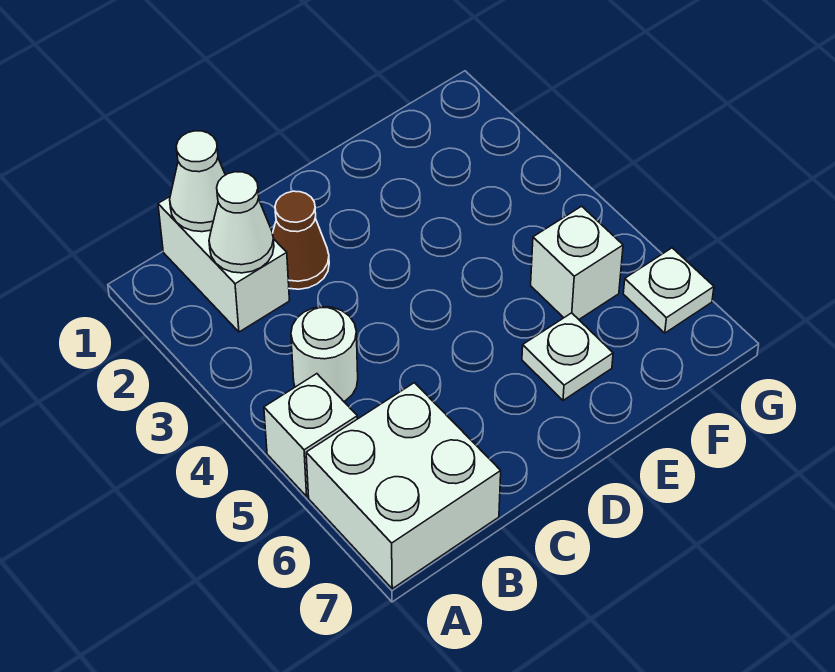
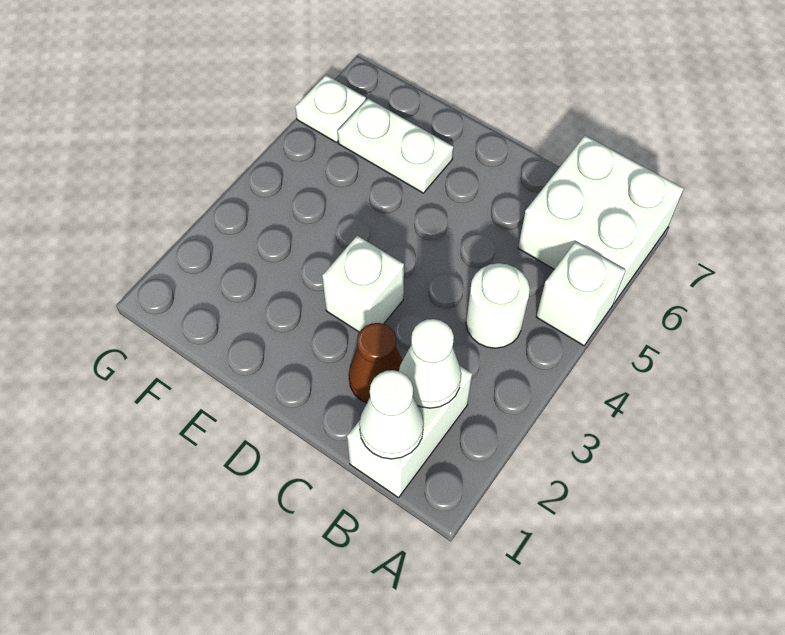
white 1x1 plate [522,313,613,400] -> white 1x2 plate [338,99,454,193]
white 1x1 brick [531,206,623,319] -> white 1x1 brick moved to [322,236,404,332]

